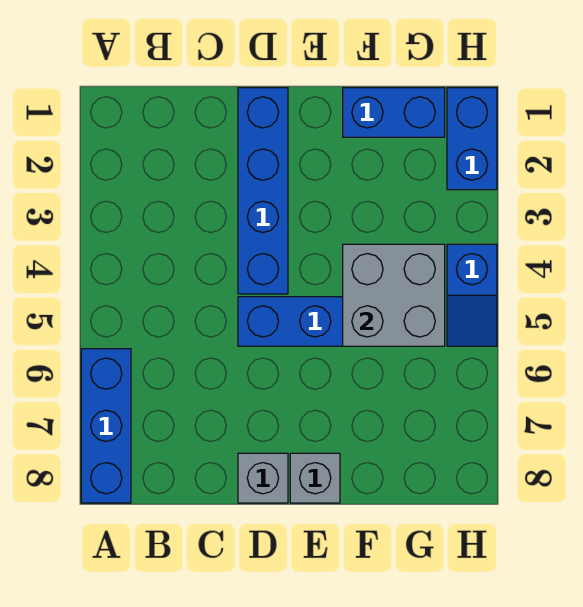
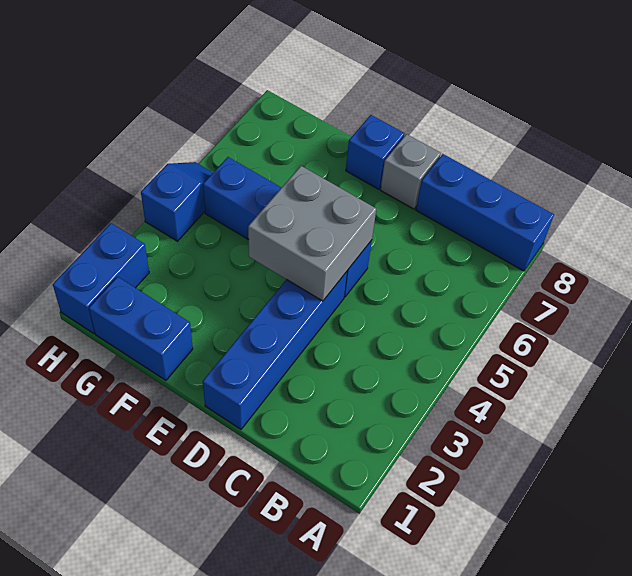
blue 1x3 brick [81,349,131,503] -> blue 1x3 brick turned to [416,154,554,271]
grey 1x1 brick [290,453,340,503] -> blue 1x1 brick [346,115,405,189]
grey 2x2 brick [343,244,445,346] -> grey 2x2 brick moved to [248,166,376,301]

